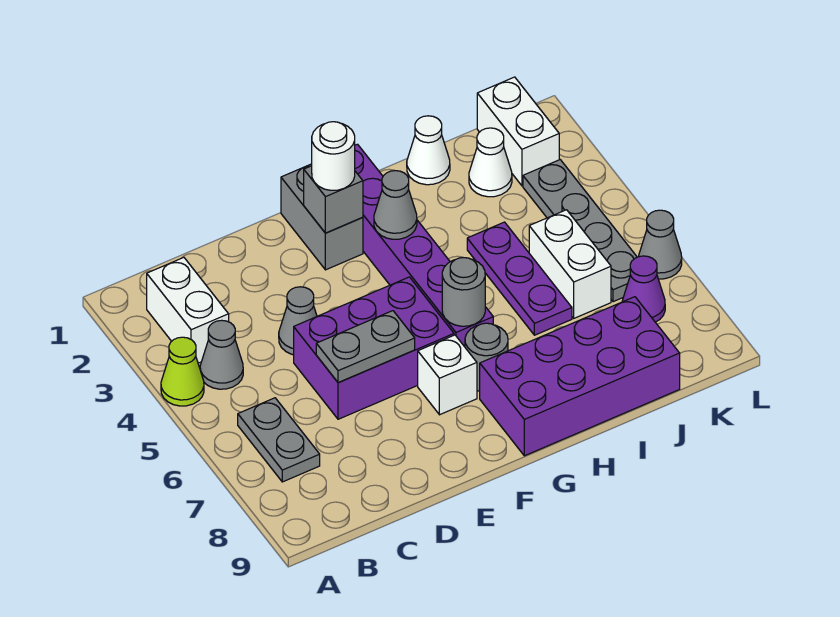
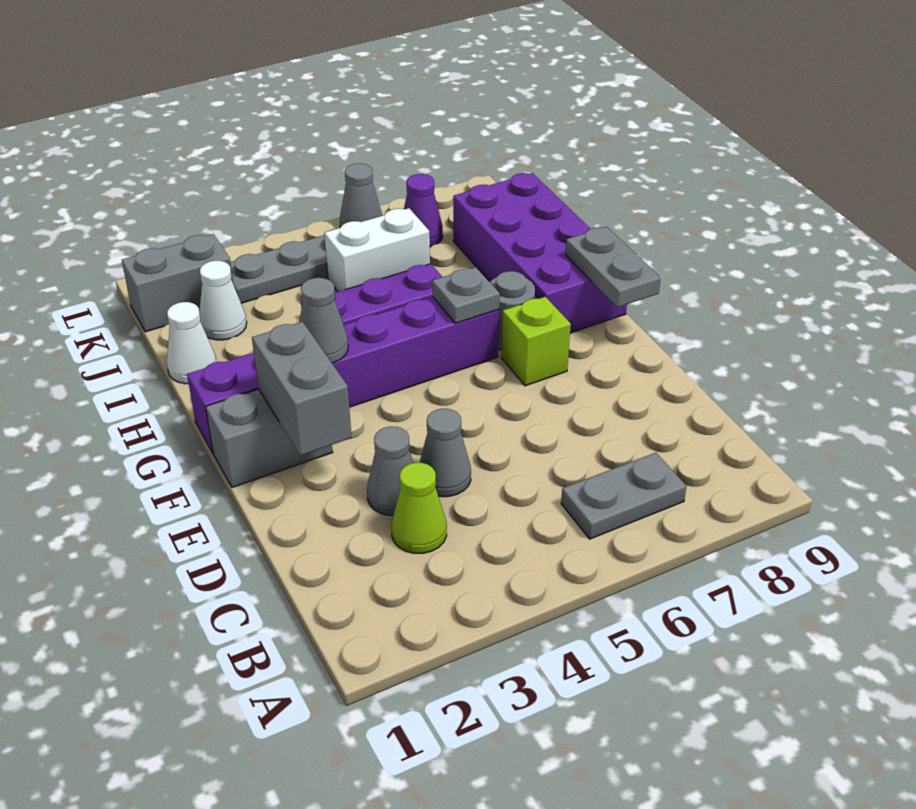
lime 1x1 cone [161,337,204,406] -> lime 1x1 cone moved to [391,463,447,553]
white 1x2 brick [147,257,229,363] -> none
grey 1x1 cone [200,320,243,389] -> grey 1x1 cone moved to [367,427,413,515]
purple 2x3 brick [294,277,454,419] -> none
grey 1x2 plate [316,311,415,383] -> grey 1x2 plate moved to [565,227,661,307]
grey 1x1 brick [304,166,363,233] -> grey 1x2 brick [252,322,351,456]
white 1x1 round brick [312,122,355,190] -> none
white 1x1 brick [418,335,477,415] -> lime 1x1 brick [501,297,571,386]
grey 1x1 round brick [442,258,485,326] -> grey 1x1 plate [432,267,500,323]
white 1x2 brick [477,77,559,186] -> grey 1x2 brick [122,234,233,332]

